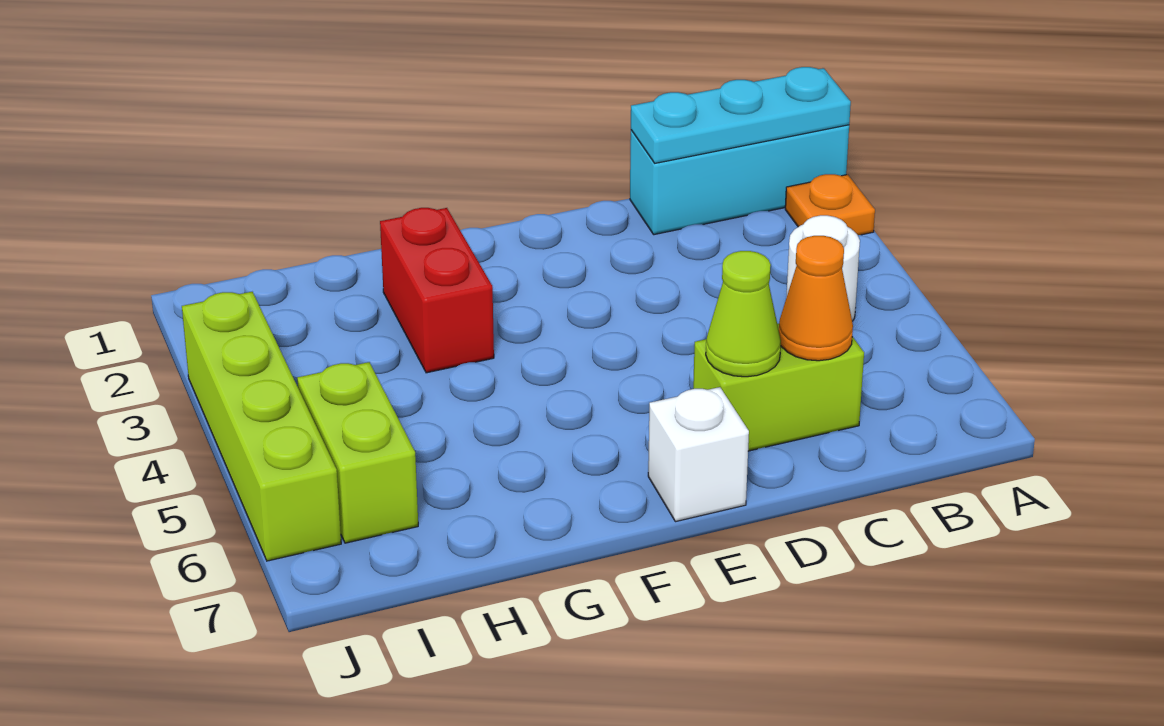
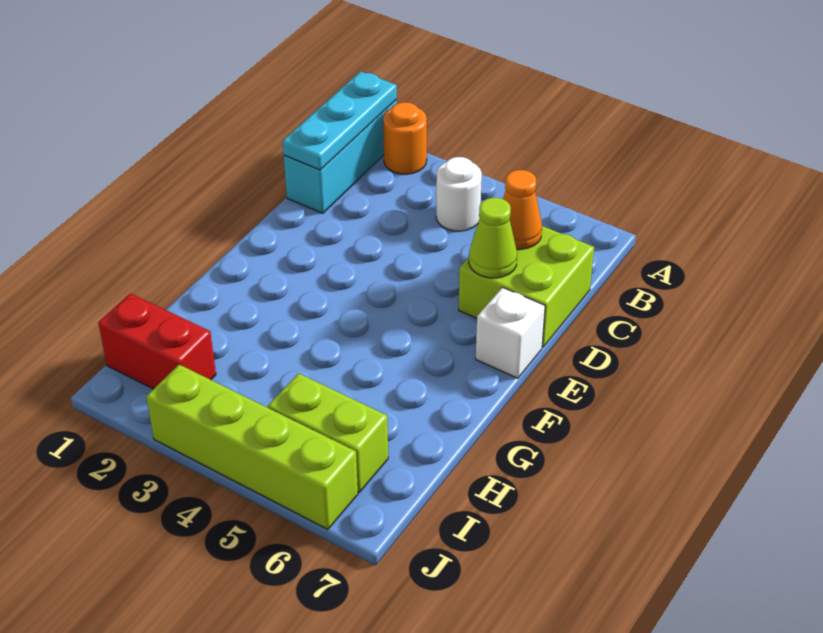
orange 1x1 plate [785,174,875,235] -> orange 1x1 round brick [383,102,427,174]
lime 1x2 brick [693,323,864,451] -> lime 2x2 brick [459,226,594,347]
red 1x2 brick [380,208,494,373] -> red 1x2 brick moved to [98,293,216,389]

